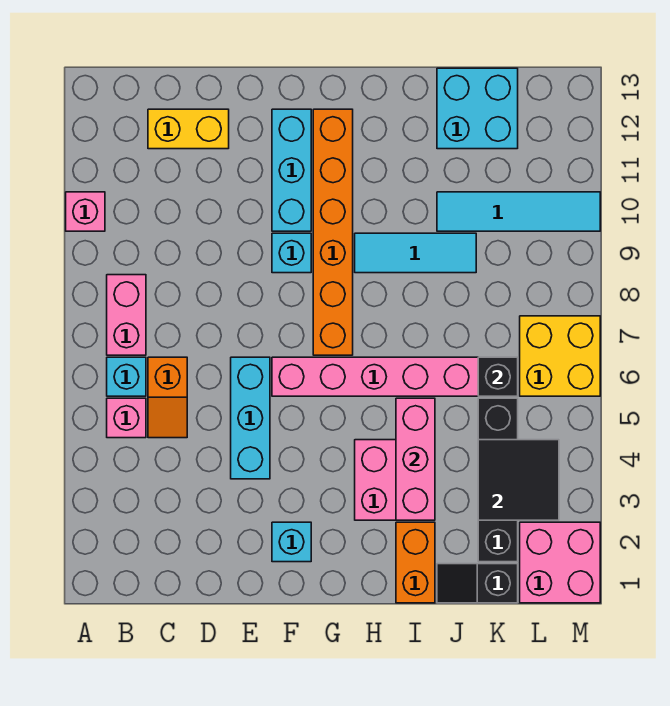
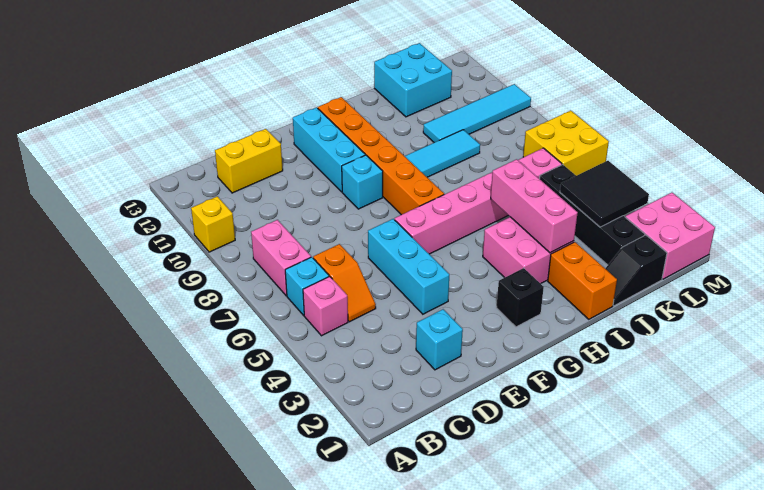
pink 1x1 brick [66,192,105,231] -> yellow 1x1 brick [191,196,235,252]
cyan 1x1 brick [272,522,311,562] -> cyan 1x1 brick moved to [416,309,463,370]
black 1x1 brick [478,357,518,396] -> black 1x1 brick moved to [497,268,544,327]

